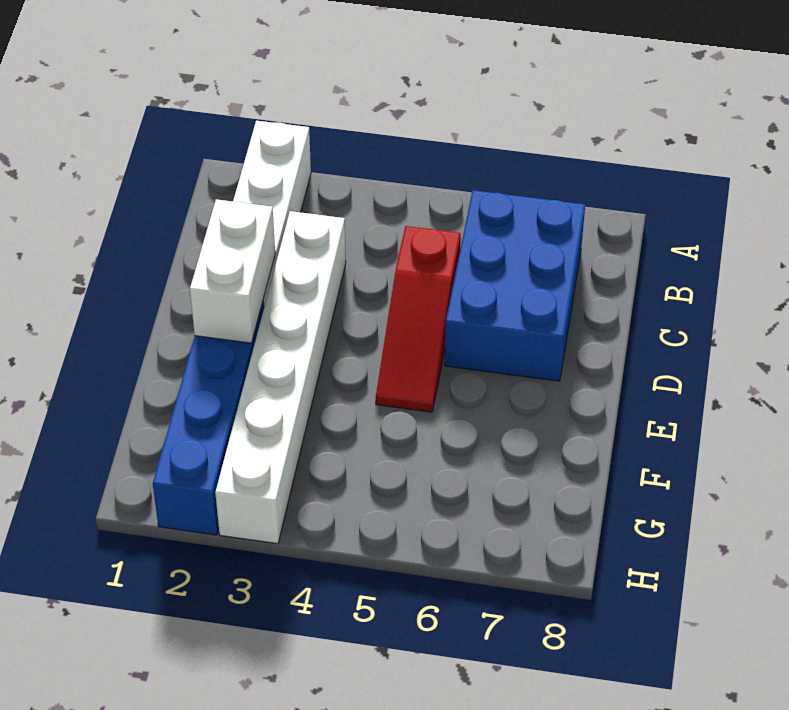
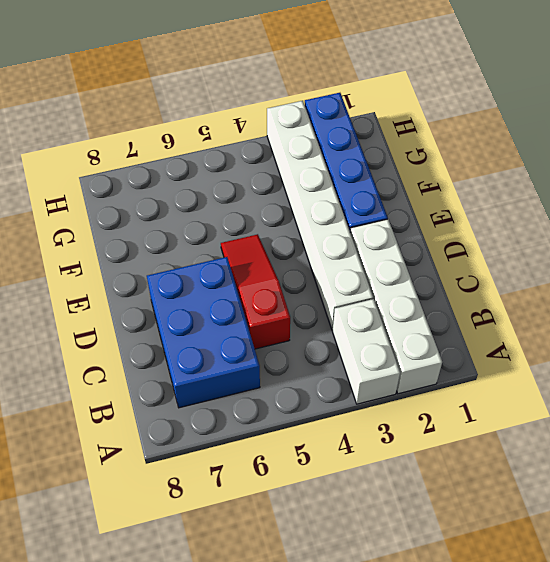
white 1x2 brick [190,199,275,343] -> white 1x2 brick moved to [333,299,400,404]

